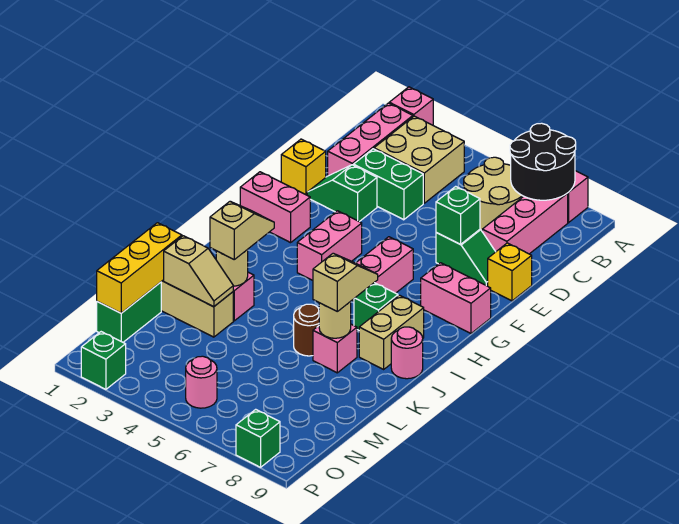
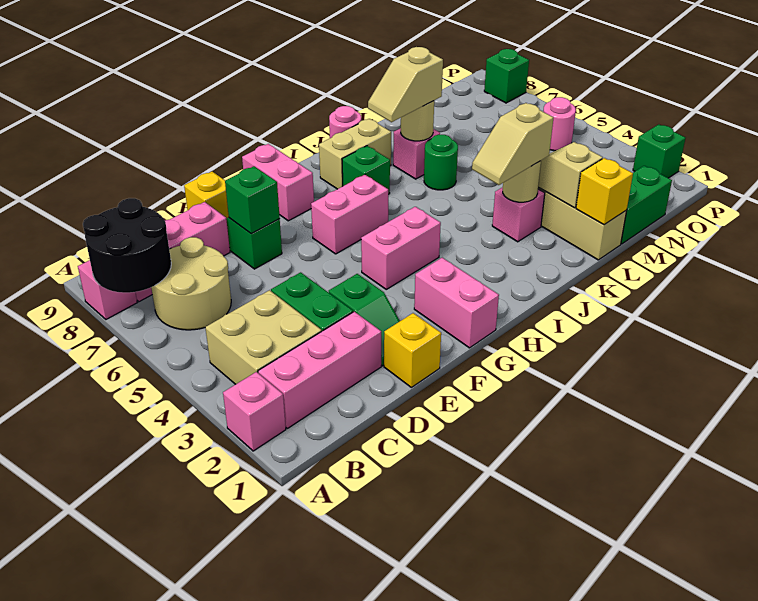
brown 1x1 round brick [294,304,319,356] -> green 1x1 round brick [424,135,458,190]
yellow 1x3 brick [97,223,182,313] -> yellow 1x1 brick [576,158,633,225]

